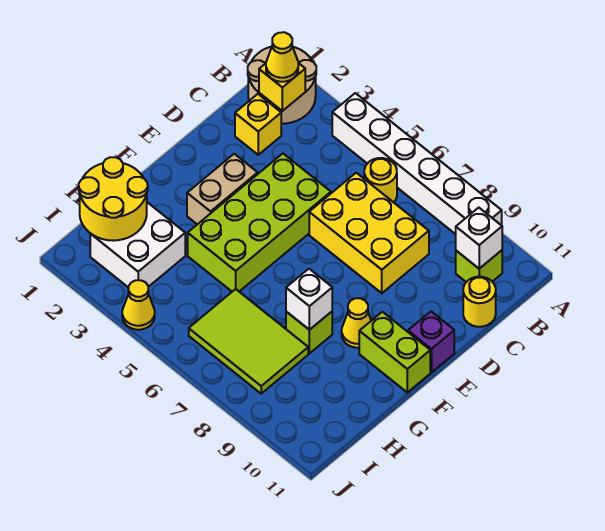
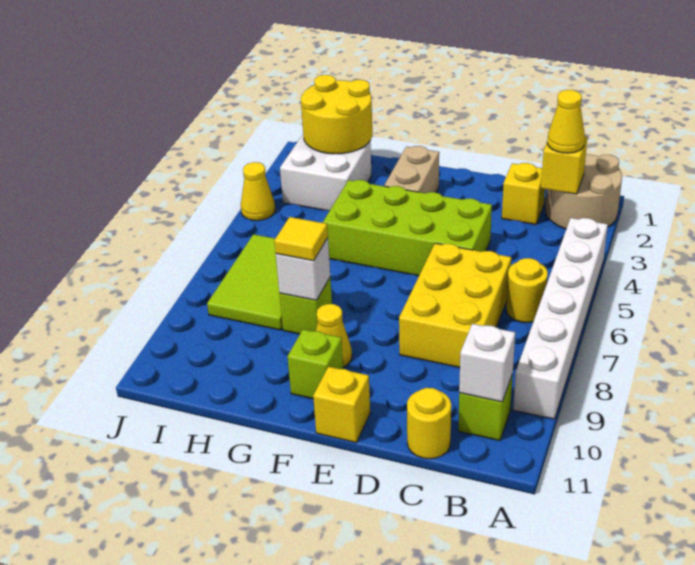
tan 1x2 brick [187,154,258,224] -> tan 1x2 brick turned to [384,146,439,193]
purple 1x1 brick [408,312,454,372] -> yellow 1x1 brick [313,367,370,442]
lime 1x2 brick [359,312,430,392] -> lime 1x1 brick [288,330,343,399]
none -> yellow 1x1 tile [274,217,328,261]

